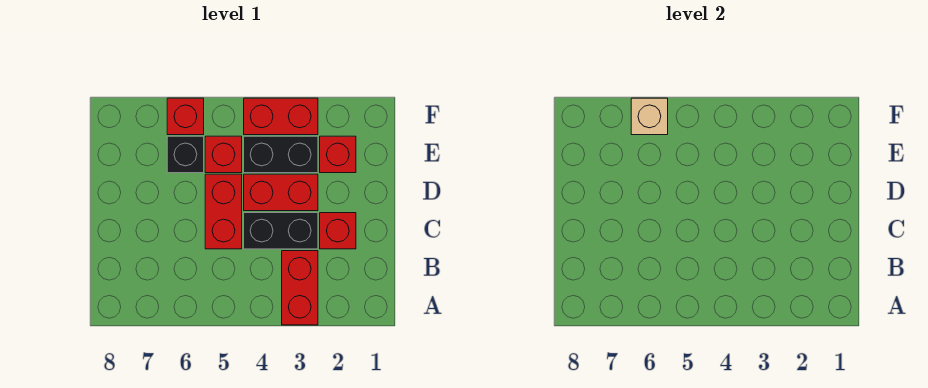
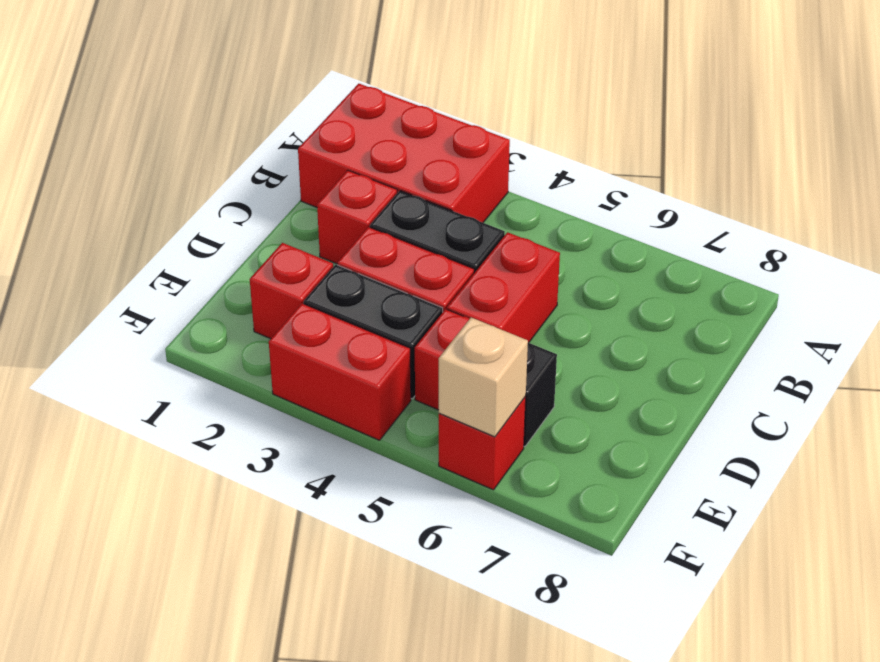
red 1x2 brick [282,251,318,325] -> red 2x3 brick [298,84,510,223]

